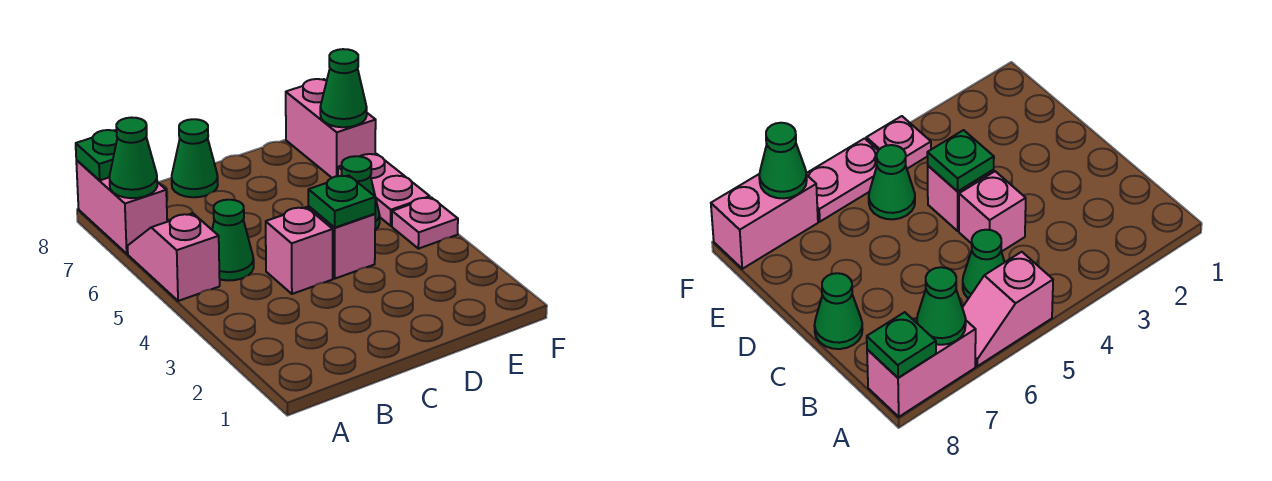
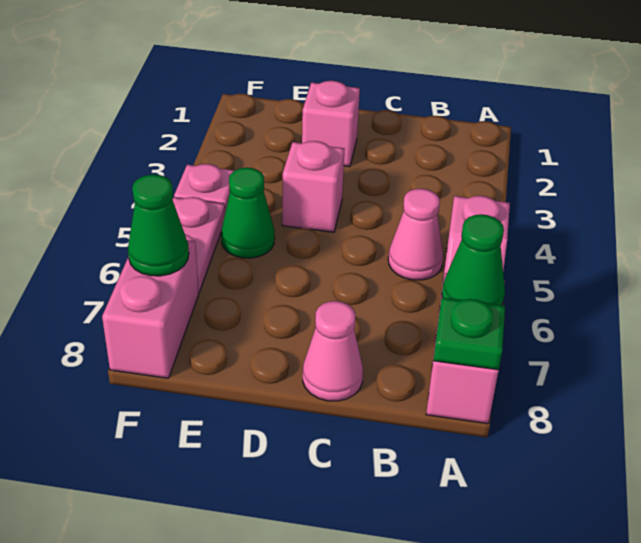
green 1x1 cone [212,200,254,280] -> pink 1x1 cone [388,189,443,280]
pink 1x1 brick [266,207,333,294] -> pink 1x1 brick moved to [302,81,360,167]
green 1x1 cone [172,119,218,197] -> pink 1x1 cone [303,301,363,401]
green 1x1 plate [308,175,376,228] -> none

